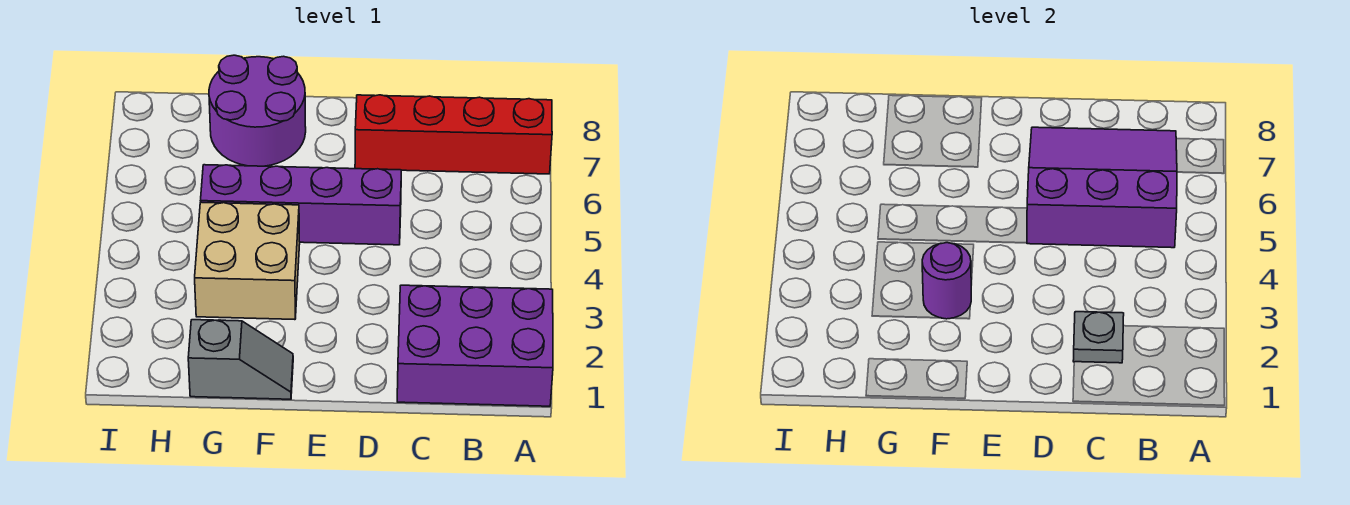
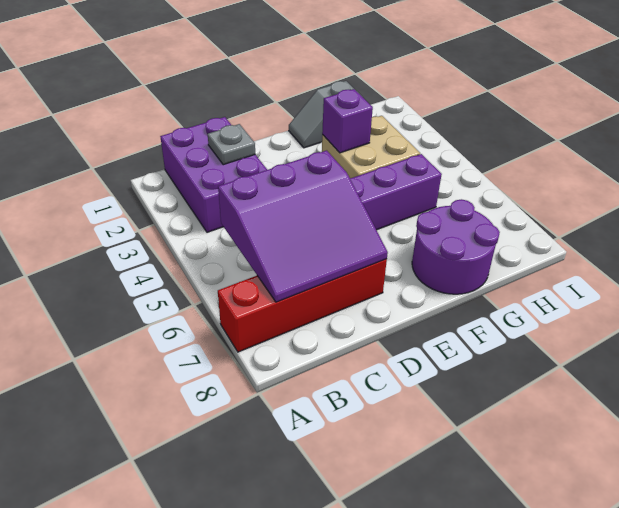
purple 2x3 brick [397,285,553,406] -> purple 2x3 brick turned to [160,117,267,232]
purple 1x1 round brick [922,243,971,319] -> purple 1x1 brick [322,89,373,153]

